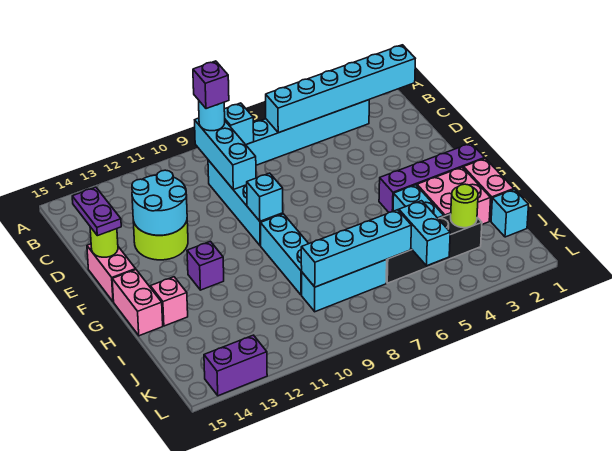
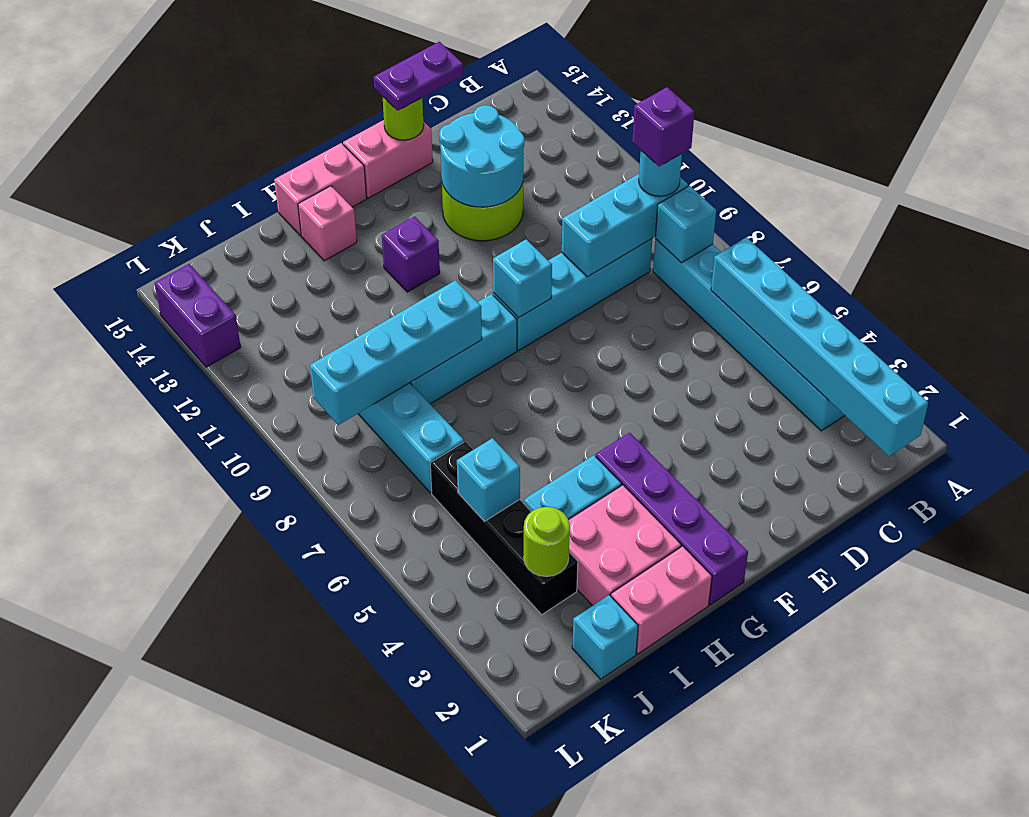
cyan 1x2 brick [399,201,450,266] -> cyan 1x1 brick [457,438,520,521]
cyan 1x4 brick [301,210,412,287] -> cyan 1x4 brick turned to [310,280,482,425]

